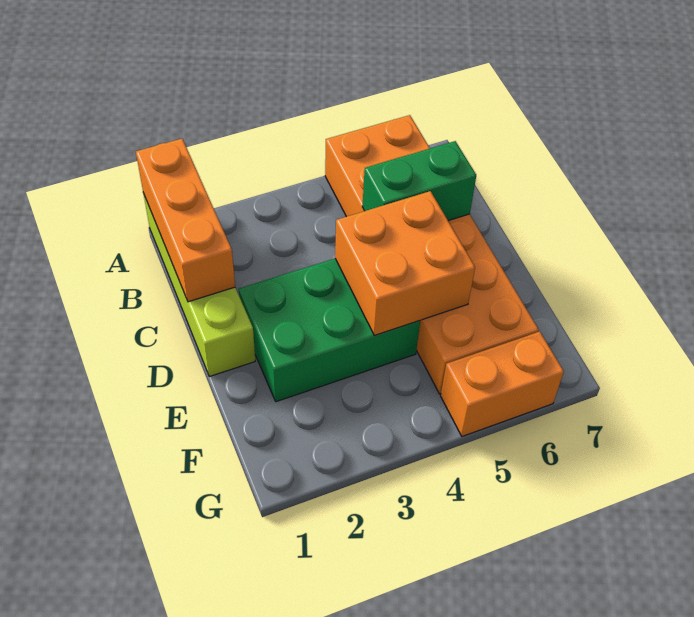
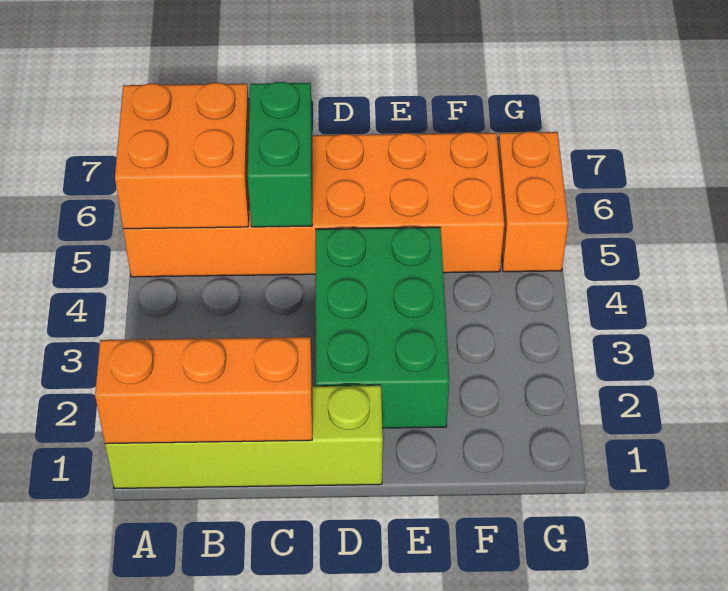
orange 2x2 brick [335,191,475,335] -> orange 2x2 brick moved to [115,83,249,229]

